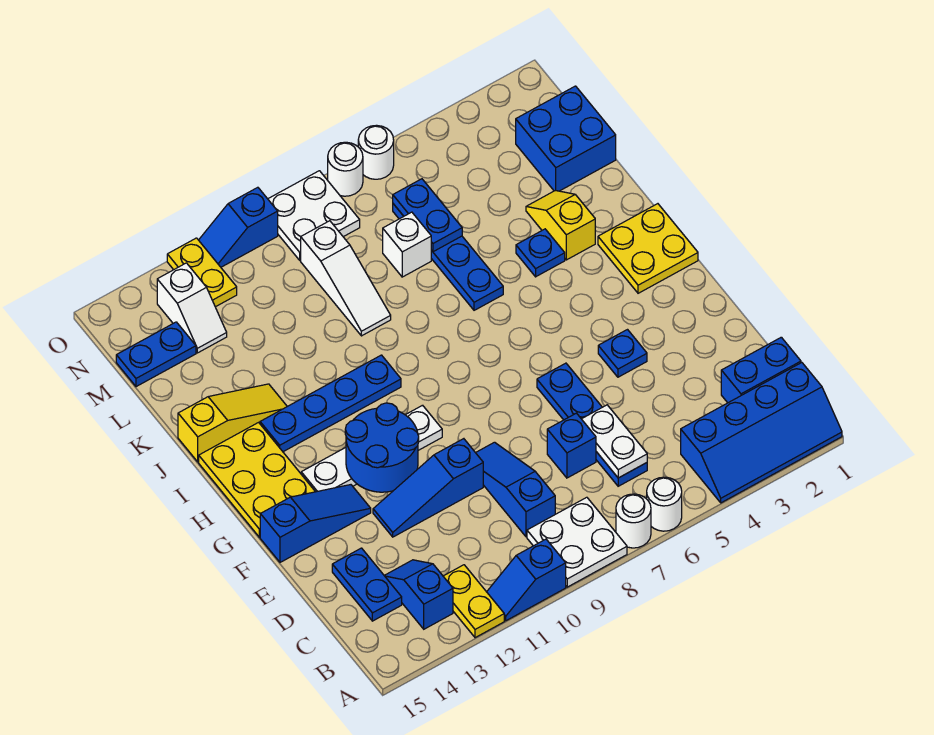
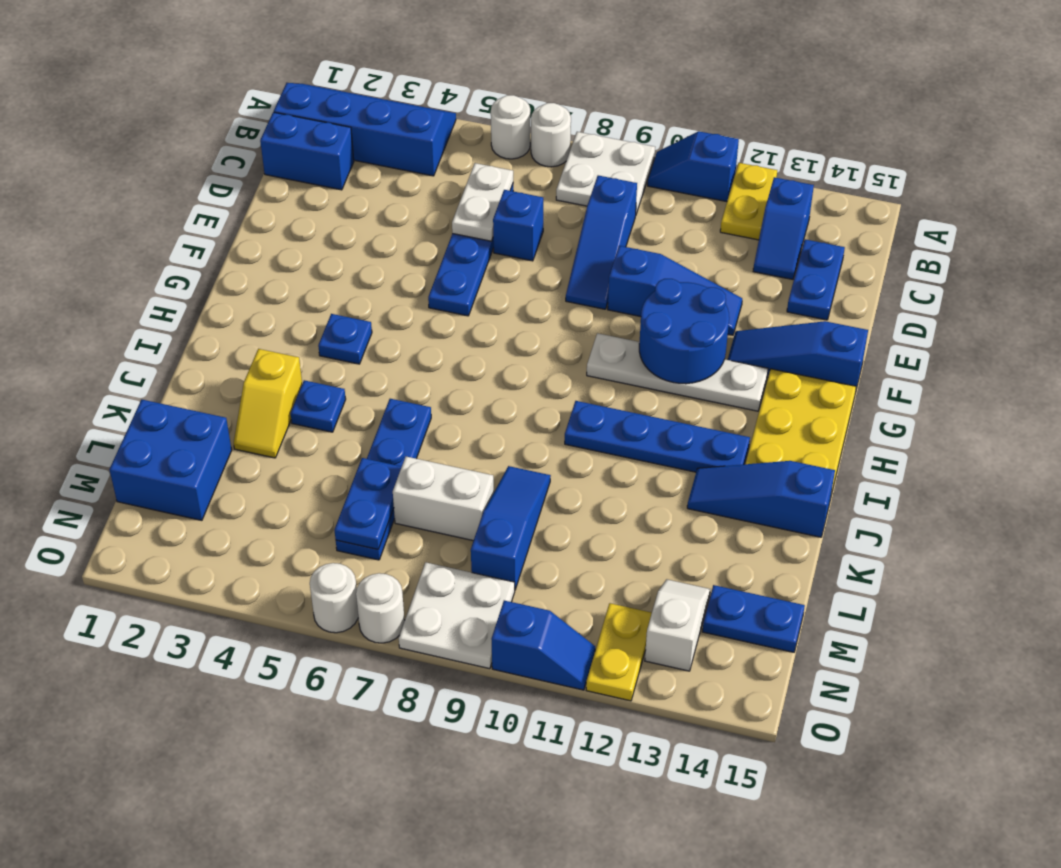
blue 1x2 slope [487,539,566,621] -> blue 1x2 slope turned to [648,131,739,202]
blue 1x1 plate [598,330,647,377] -> blue 1x1 plate moved to [318,314,372,364]
yellow 2x2 plate [598,204,698,293] -> none
yellow 1x3 slope [178,384,287,462] -> blue 1x3 slope [687,461,835,537]
white 1x3 slope [301,221,391,336] -> blue 1x3 slope [471,466,551,589]
white 1x1 brick [383,212,431,277] -> white 1x2 brick [393,457,494,541]

